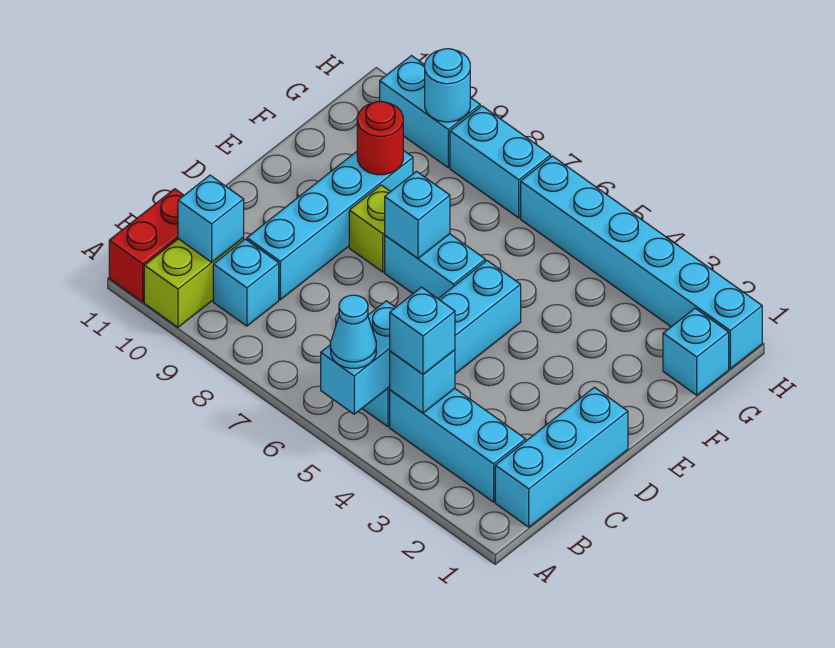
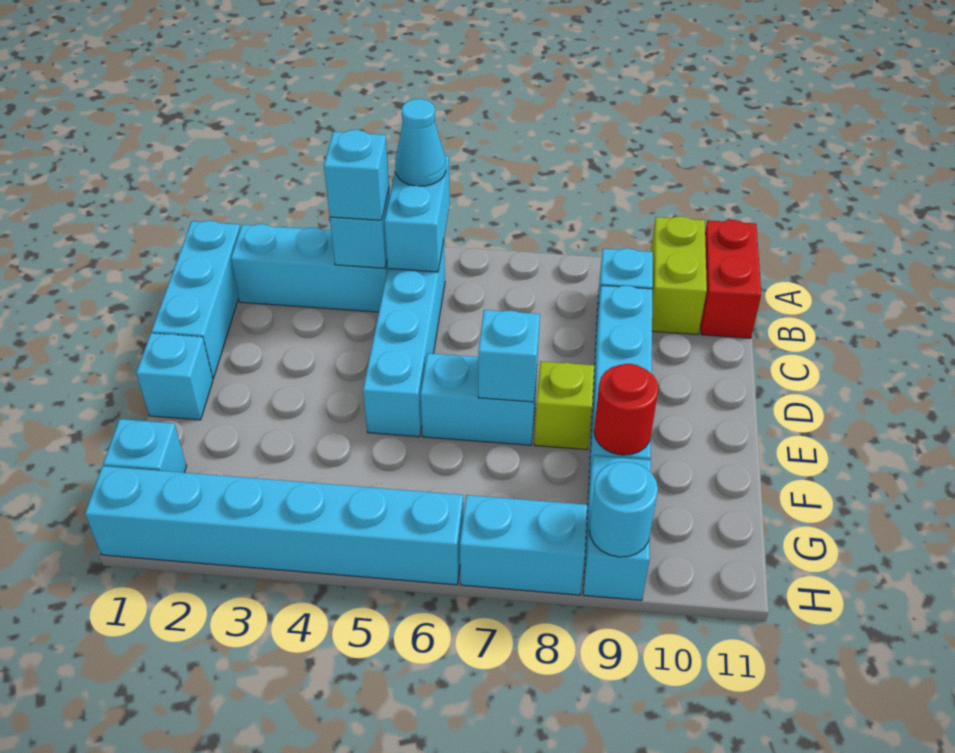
cyan 1x1 brick [178,175,244,262] -> cyan 1x1 brick moved to [136,333,213,420]
cyan 1x2 brick [380,56,480,168] -> cyan 1x2 brick turned to [583,456,651,600]

